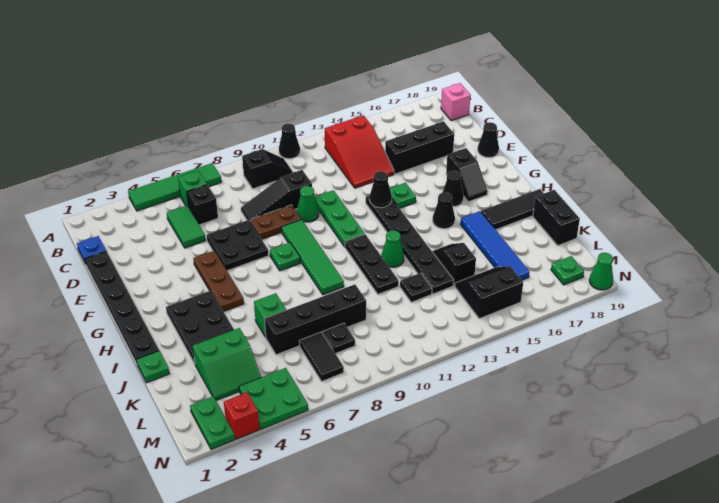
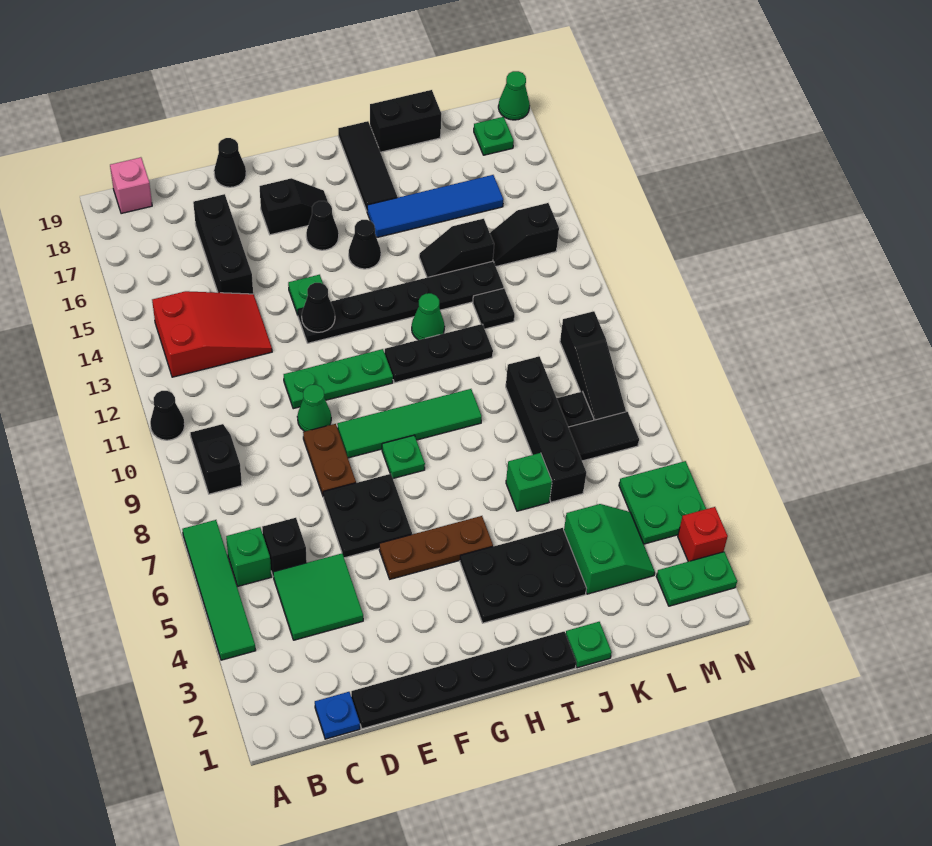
green 1x2 tile [167,206,206,248] -> green 2x2 tile [273,553,363,640]
black 1x3 slope [241,170,312,221] -> black 1x3 slope moved to [560,311,626,420]
black 2x2 slope [455,266,523,319] -> black 1x2 slope [490,203,559,266]

